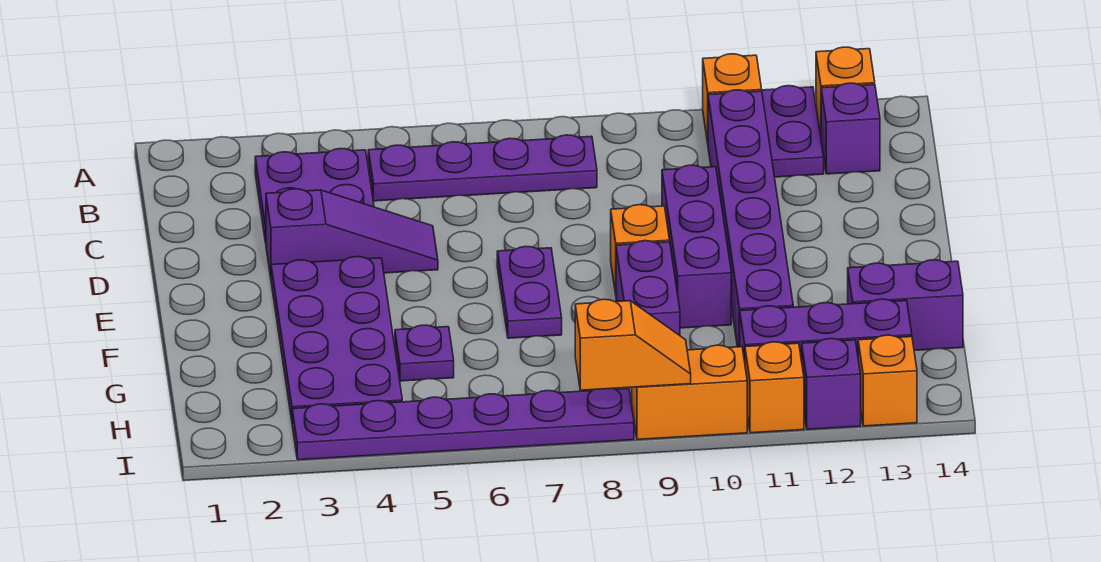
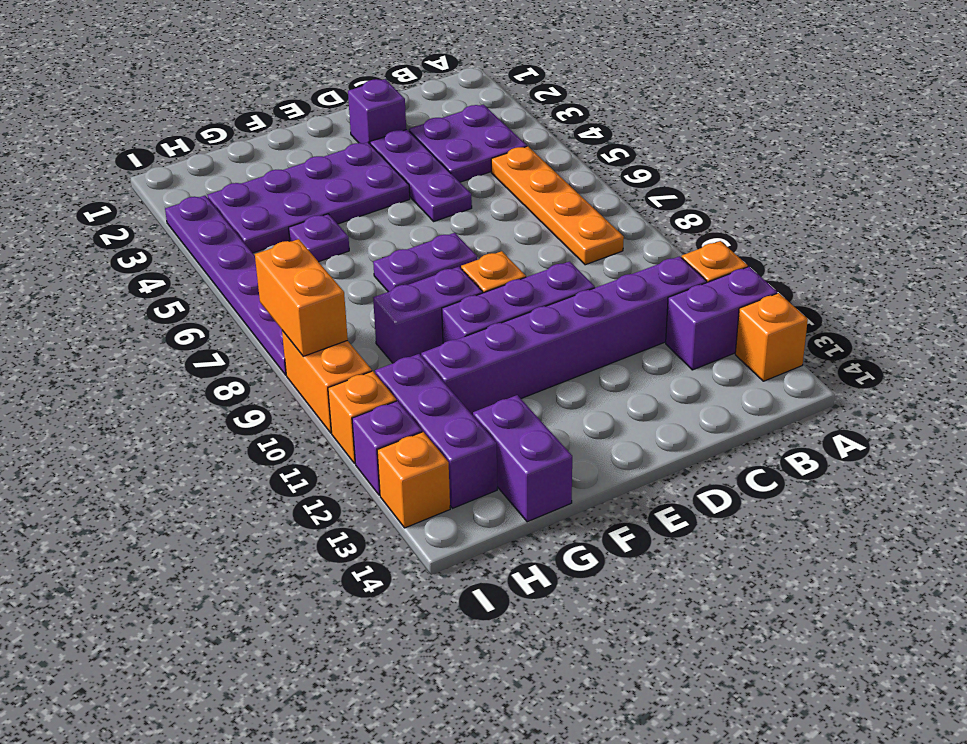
purple 1x2 plate [762,86,824,177] -> purple 1x2 brick [666,267,777,370]
purple 1x4 plate [368,135,597,201] -> orange 1x4 plate [491,146,624,265]
purple 1x1 brick [821,83,880,174] -> purple 1x1 brick moved to [348,79,406,144]
purple 1x3 slope [266,189,438,277] -> purple 1x3 plate [370,129,472,221]
orange 1x2 slope [575,299,691,390] -> orange 1x2 brick [255,239,348,356]

